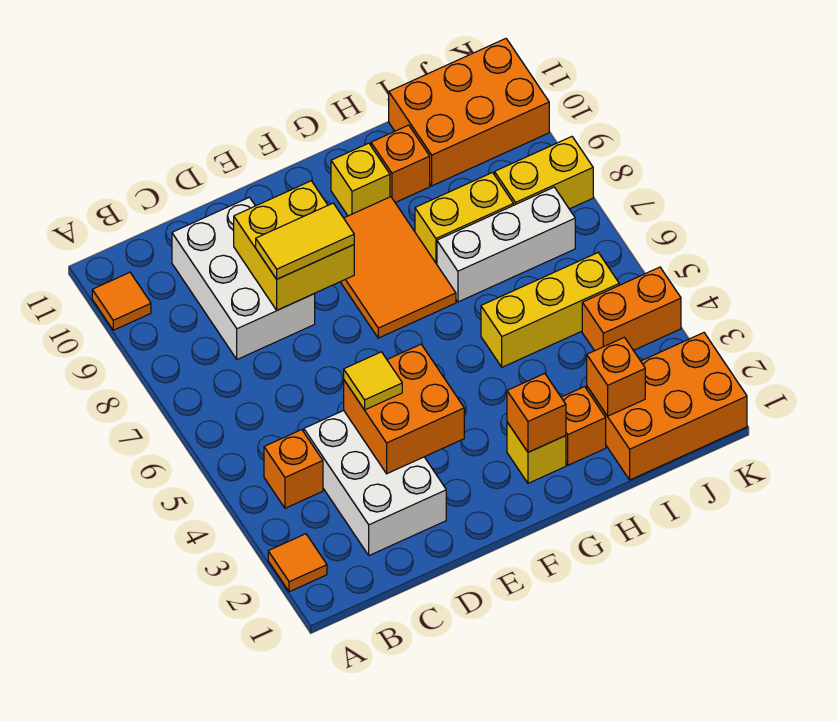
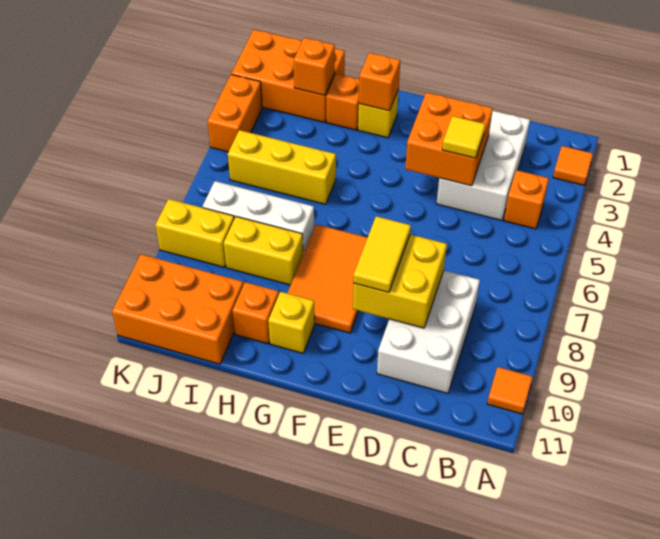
yellow 1x2 tile [256,203,354,279] -> yellow 1x2 tile turned to [353,216,411,292]
orange 1x2 brick [582,267,681,351] -> orange 1x2 brick turned to [208,75,262,152]

